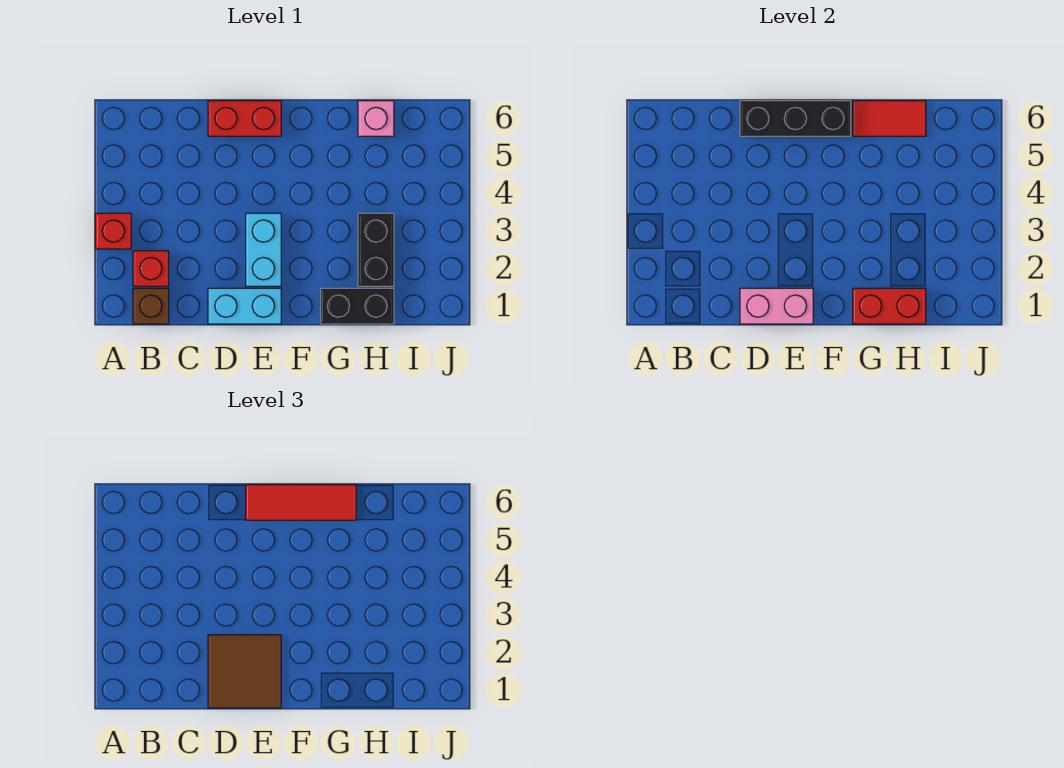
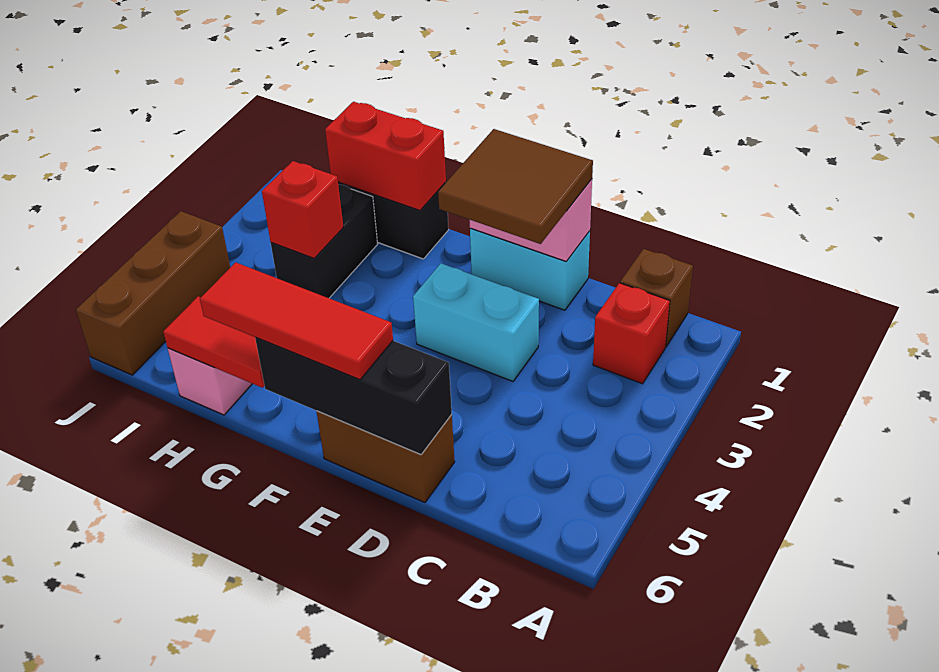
red 1x1 brick [95,213,131,249] -> red 1x1 brick moved to [262,161,343,259]
red 1x2 brick [208,101,281,136] -> brown 1x2 brick [316,411,455,502]
cyan 1x2 brick [246,213,281,286] -> cyan 1x2 brick turned to [413,263,539,381]
none -> brown 1x3 brick [76,211,230,375]

